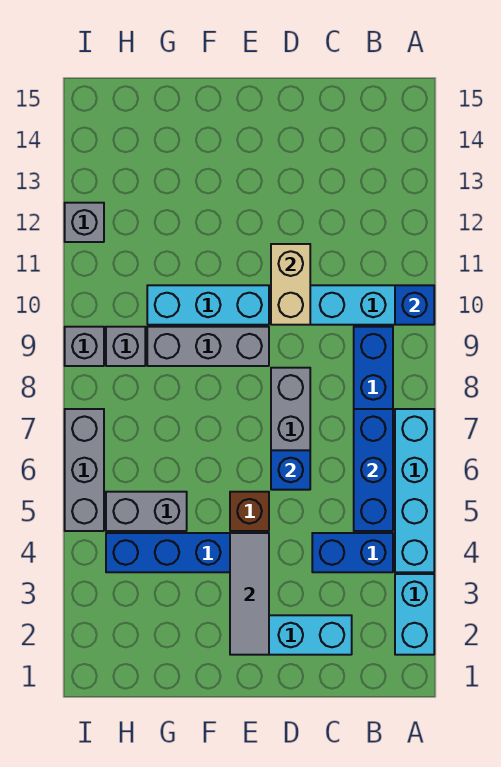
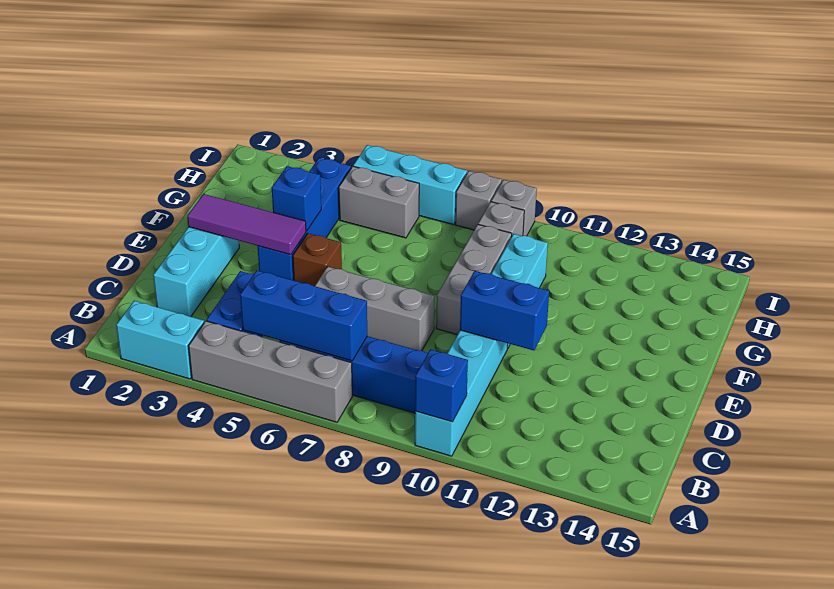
cyan 1x4 brick [395,409,434,572] -> grey 1x4 brick [189,321,352,422]
blue 1x1 brick [271,450,310,490] -> blue 1x1 brick moved to [272,166,321,231]
tan 1x2 brick [271,244,310,325] -> blue 1x2 brick [460,271,549,350]
grey 1x3 tile [230,533,269,655] -> purple 1x3 tile [187,194,306,255]
grey 1x2 brick [106,492,187,531] -> grey 1x2 brick turned to [339,166,419,238]
grey 1x3 brick [65,409,104,531] -> cyan 1x3 brick [353,145,467,225]
grey 1x1 brick [65,203,104,242] -> grey 1x1 brick moved to [455,171,502,230]

